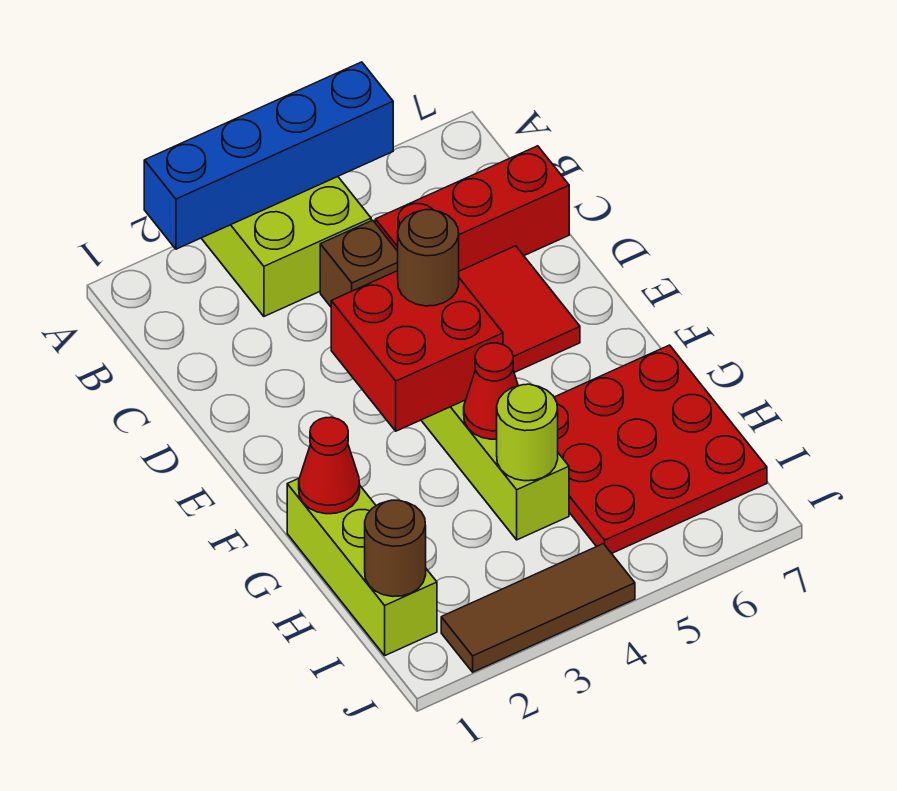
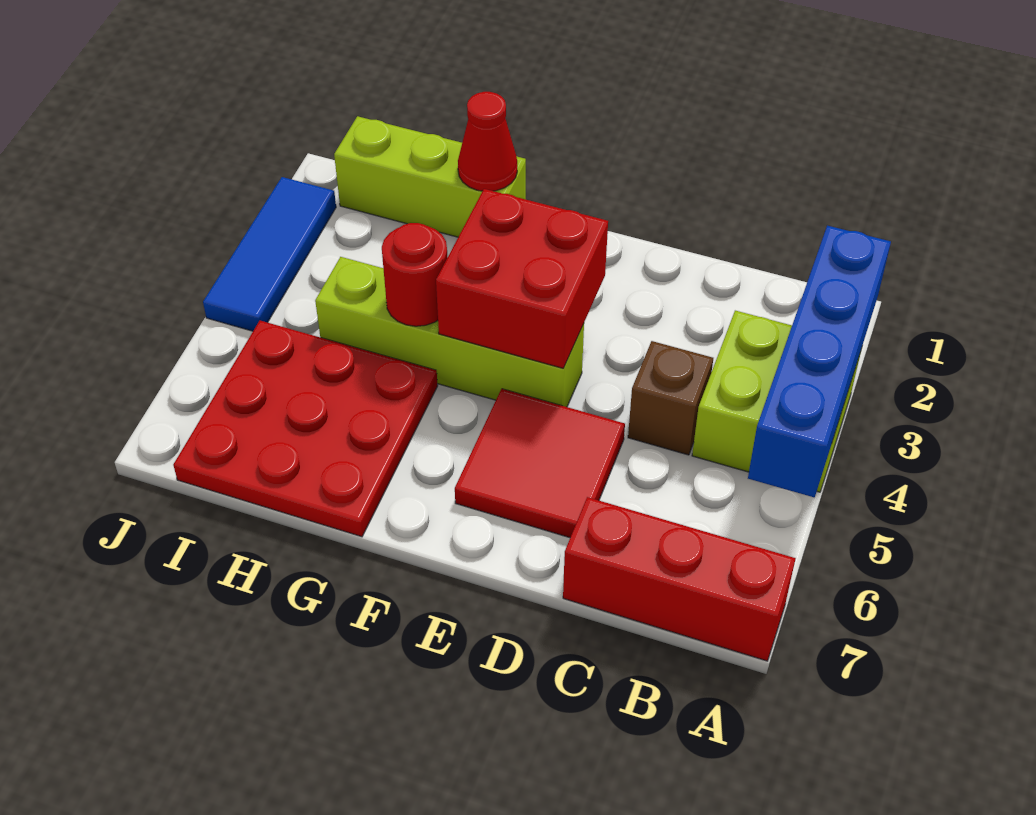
red 1x3 brick [375,146,569,271] -> red 1x3 brick turned to [563,497,796,661]
brown 1x1 round brick [398,210,459,306] -> none
red 1x1 cone [464,343,518,439] -> red 1x1 round brick [382,223,447,326]
lime 1x1 round brick [497,384,558,481] -> none
brown 1x1 round brick [365,500,426,597] -> none
brown 1x3 tile [441,544,635,672] -> blue 1x3 tile [203,177,336,331]

